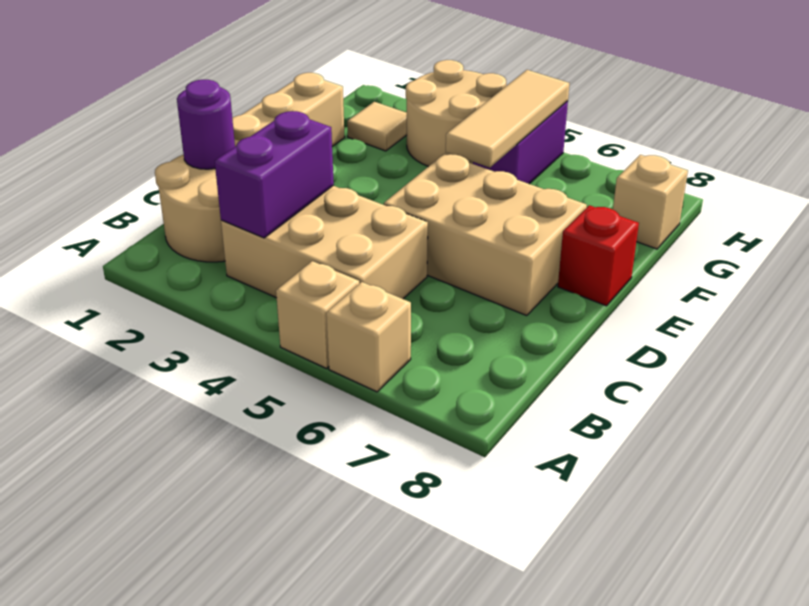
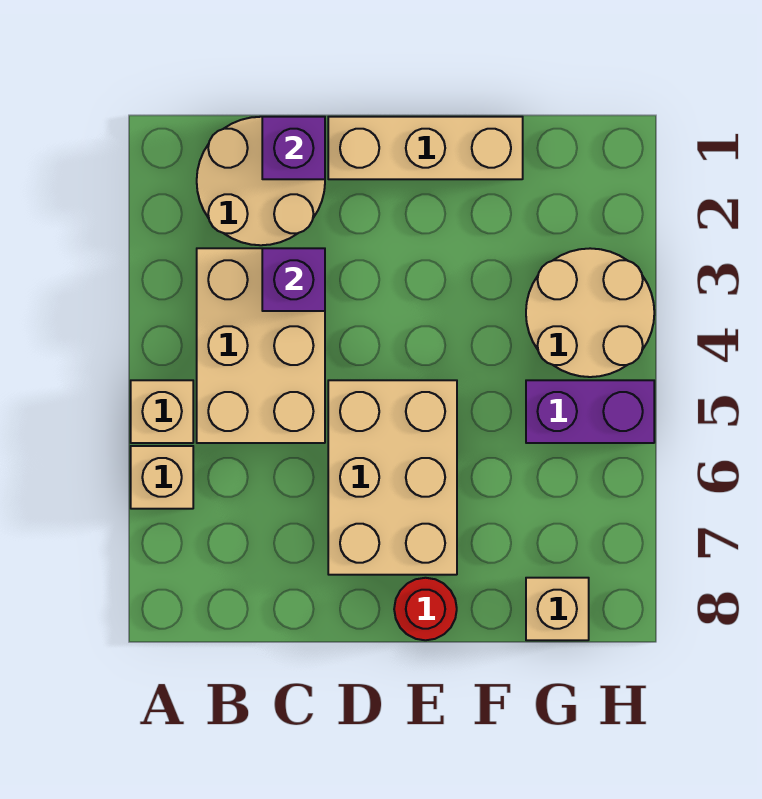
purple 1x2 brick [215,111,334,238] -> purple 1x1 brick [262,248,325,311]
purple 1x1 round brick [177,80,235,169] -> purple 1x1 brick [262,117,325,179]
red 1x1 brick [558,205,639,306] -> red 1x1 round brick [394,578,457,640]
tan 1x3 tile [446,70,570,168] -> none
tan 1x1 tile [347,102,407,151] -> none

